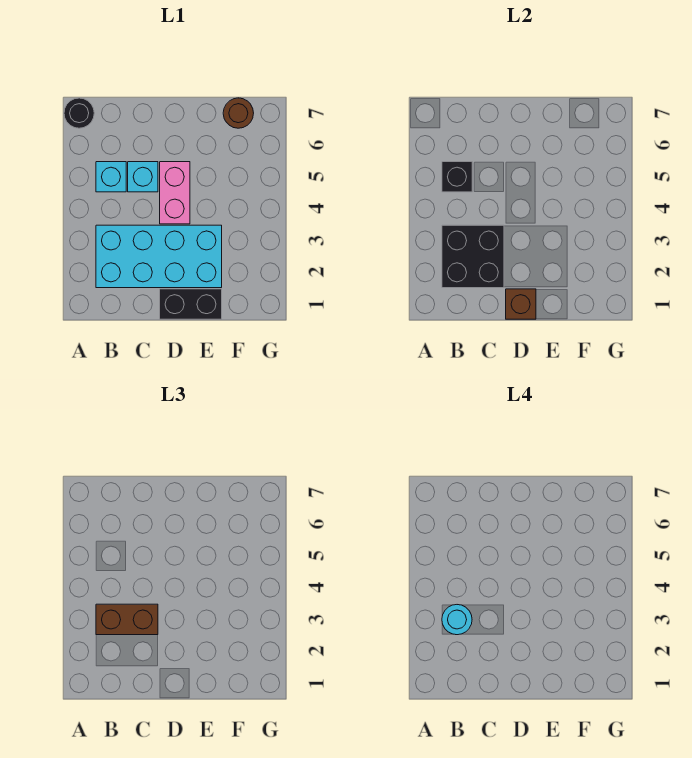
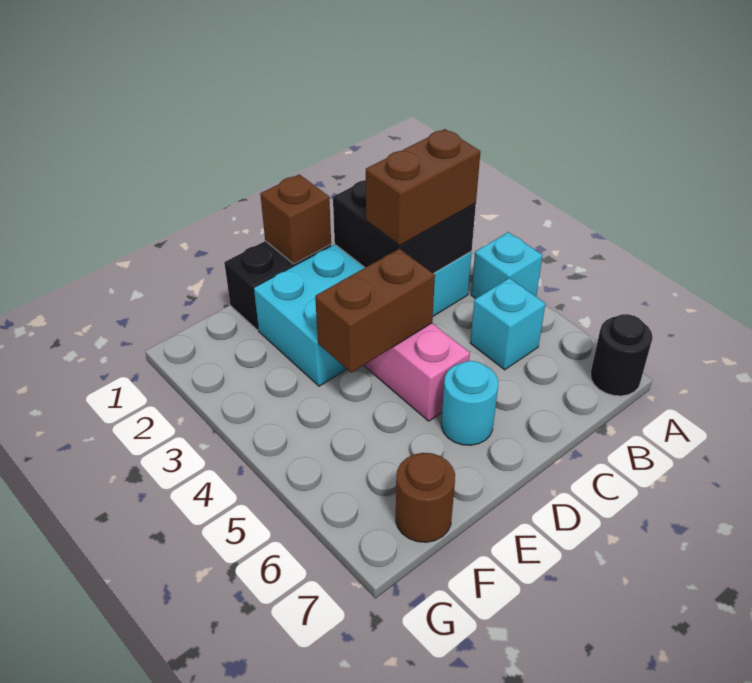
cyan 1x1 round brick [442,605,472,635] -> cyan 1x1 round brick moved to [441,361,498,445]
black 1x1 brick [442,162,472,192] -> none
cyan 1x1 brick [128,162,158,192] -> cyan 1x1 brick moved to [471,232,543,298]
none -> brown 1x2 brick [315,249,435,373]

